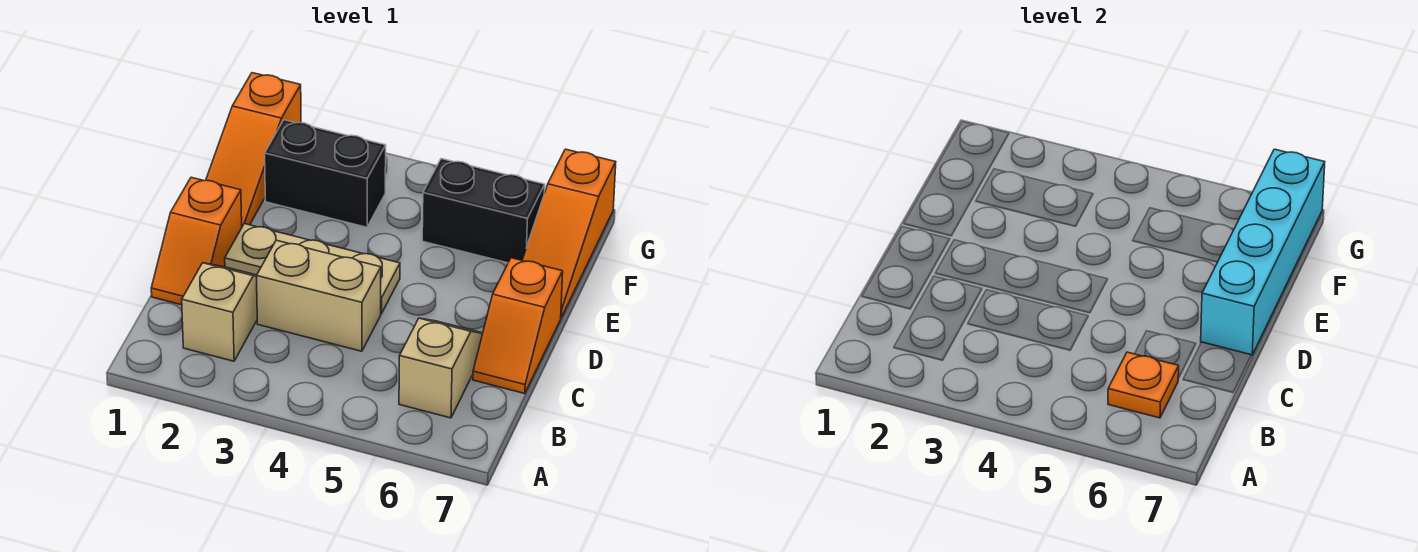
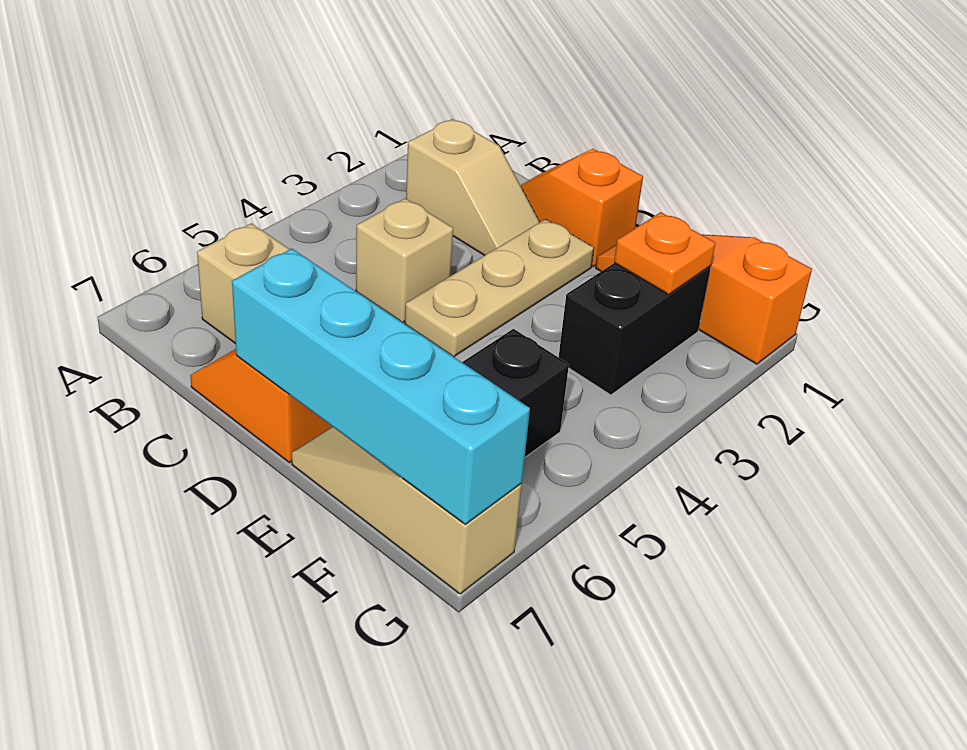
orange 1x1 plate [1108,352,1179,418] -> orange 1x1 plate moved to [614,212,715,294]
tan 1x2 brick [257,240,381,351] -> tan 1x1 brick [356,198,453,322]
orange 1x3 slope [522,149,616,317] -> tan 1x3 slope [292,427,522,594]

